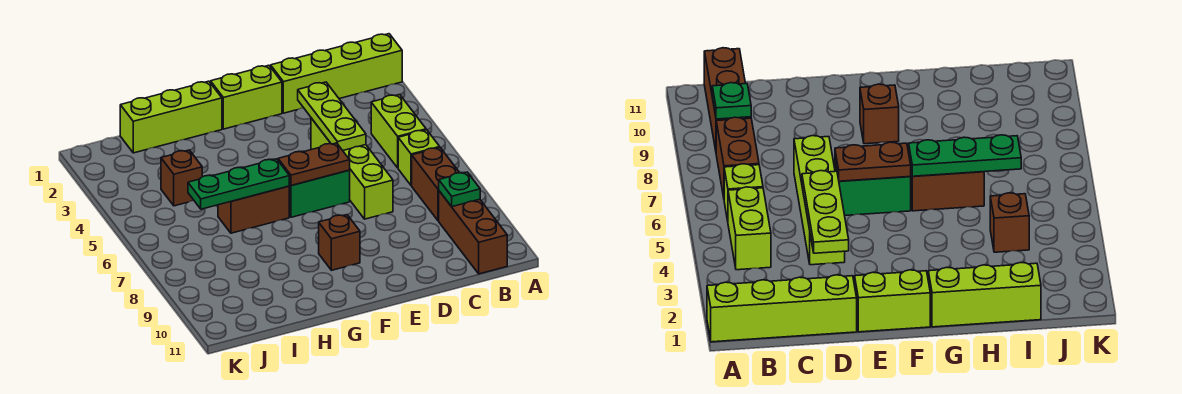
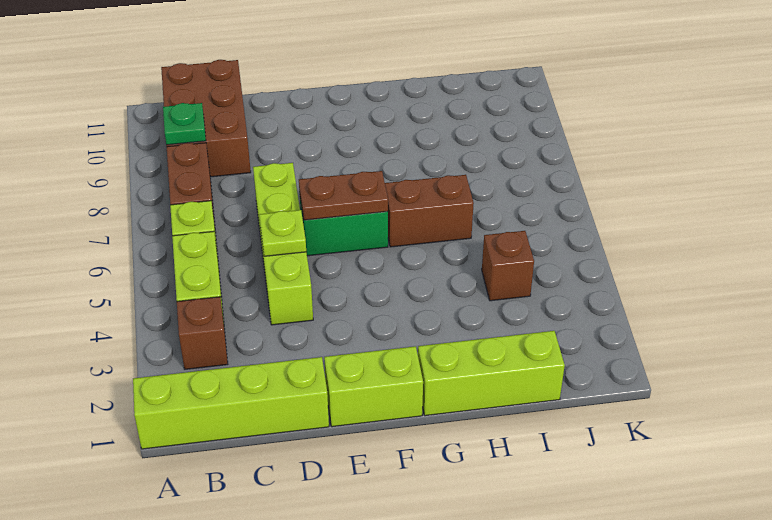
brown 1x3 brick [439,191,507,274] -> brown 2x3 brick [161,60,251,177]
lime 1x3 plate [298,82,366,150] -> lime 1x1 plate [259,210,306,256]
brown 1x1 brick [319,215,360,270] -> brown 1x1 brick moved to [177,297,228,369]
green 1x3 plate [188,159,289,209] -> none

